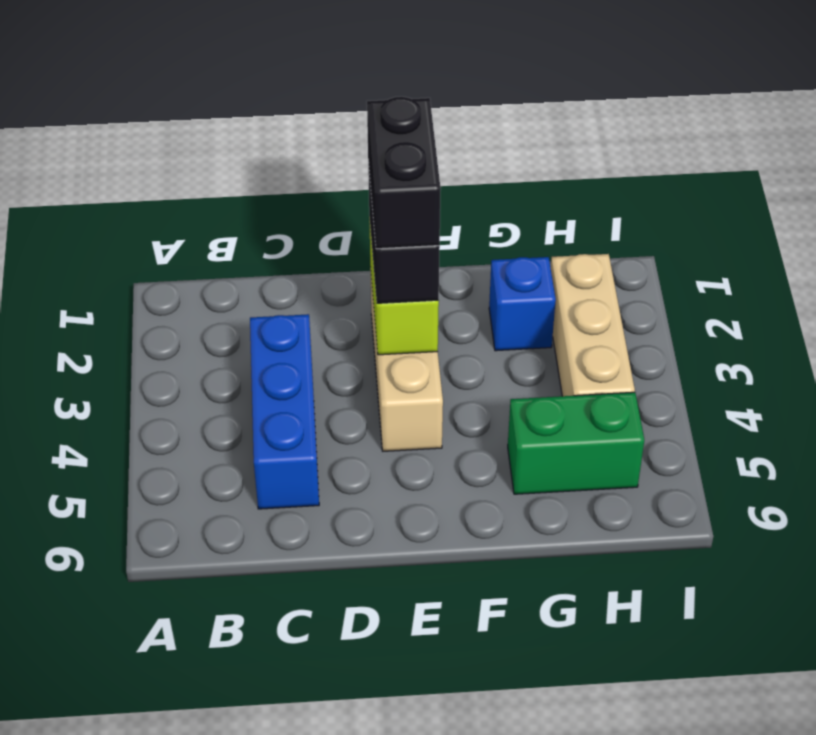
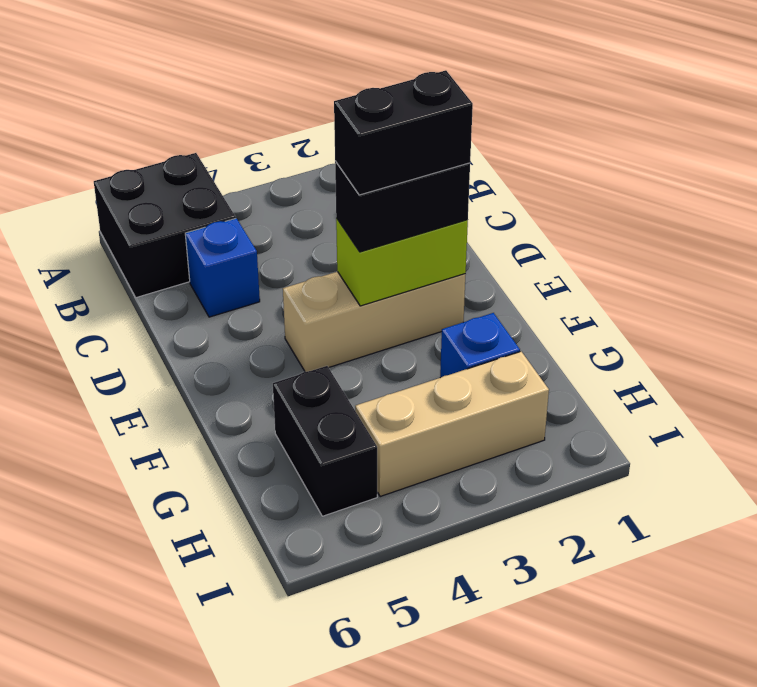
none -> black 2x2 brick [94,153,236,298]
blue 1x3 brick [250,314,319,509] -> blue 1x1 brick [185,218,260,317]
green 1x2 brick [508,392,644,494] -> black 1x2 brick [273,366,377,516]

